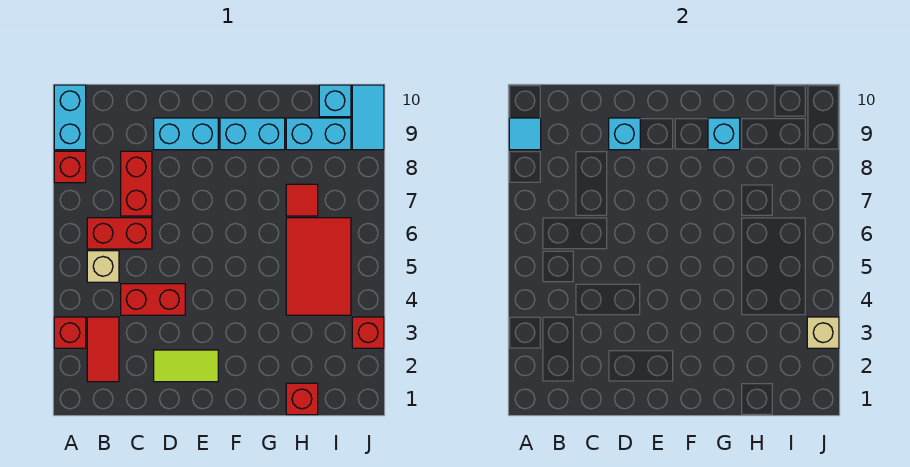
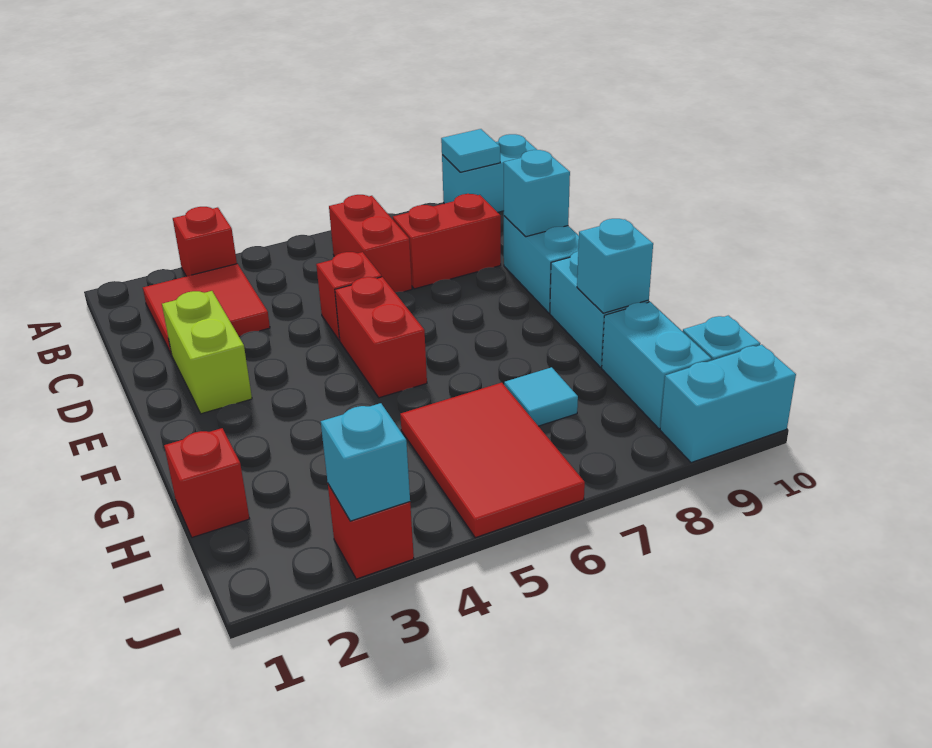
red 1x1 brick [54,151,86,183] -> red 1x1 brick moved to [316,252,381,340]
red 1x2 tile [87,317,119,382] -> red 2x2 tile [143,264,270,355]
tan 1x1 brick [87,251,119,282] -> none
red 1x2 brick [121,284,185,315] -> red 1x2 brick moved to [335,277,427,398]
lime 1x2 tile [154,350,218,382] -> lime 1x2 brick [162,291,252,414]
red 2x3 tile [286,218,351,315] -> red 2x3 tile turned to [400,383,585,538]
red 1x1 tile [286,184,318,216] -> cyan 1x1 tile [504,367,578,426]
tan 1x1 brick [807,317,839,348] -> cyan 1x1 brick [321,403,410,521]
cyan 1x2 tile [352,85,384,150] -> cyan 1x2 brick [660,345,796,463]

